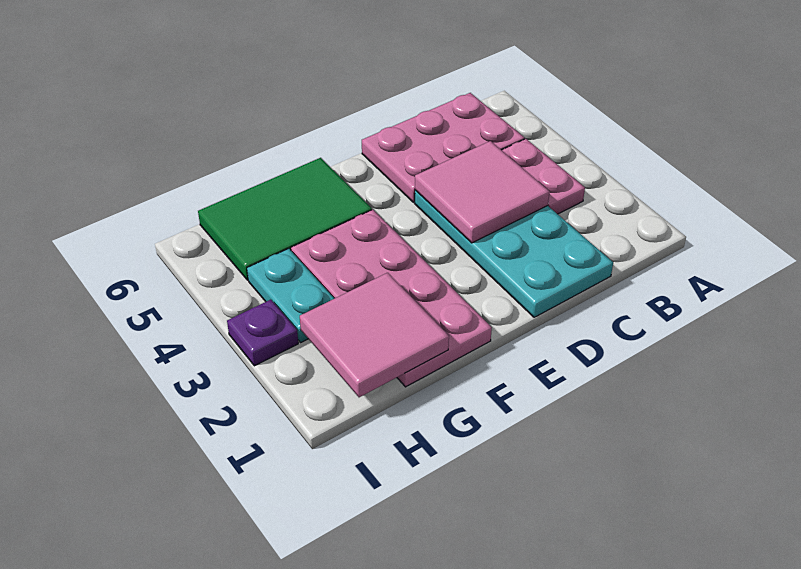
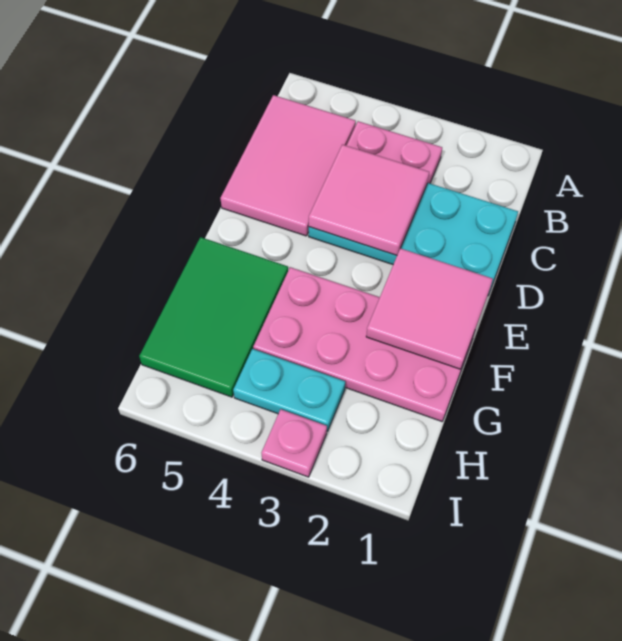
pink 2x3 plate [362,93,525,203] -> pink 2x3 tile [220,95,356,236]
pink 2x2 tile [300,273,449,397] -> pink 2x2 tile moved to [366,248,493,369]
purple 1x1 plate [227,300,298,366] -> pink 1x1 plate [262,409,327,477]

